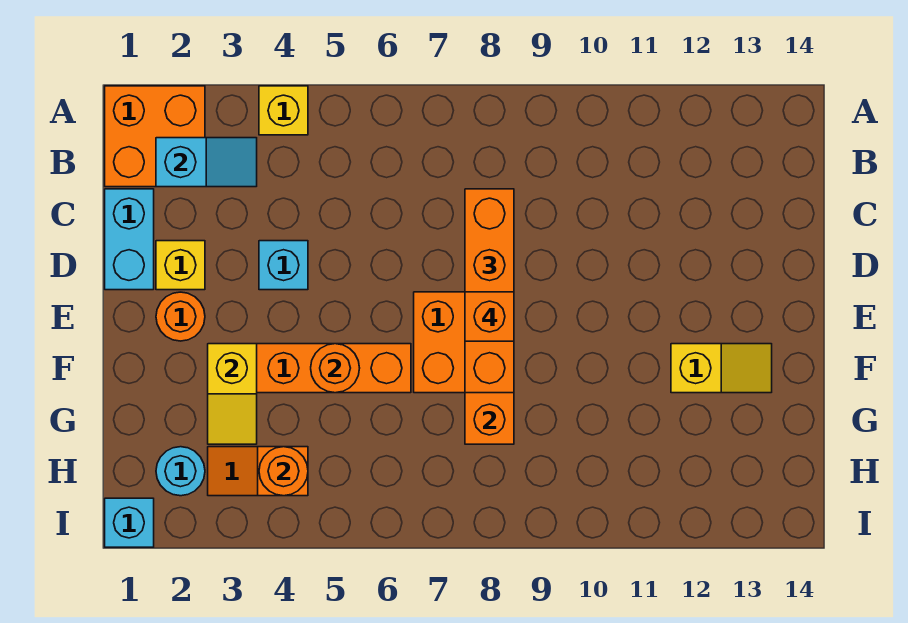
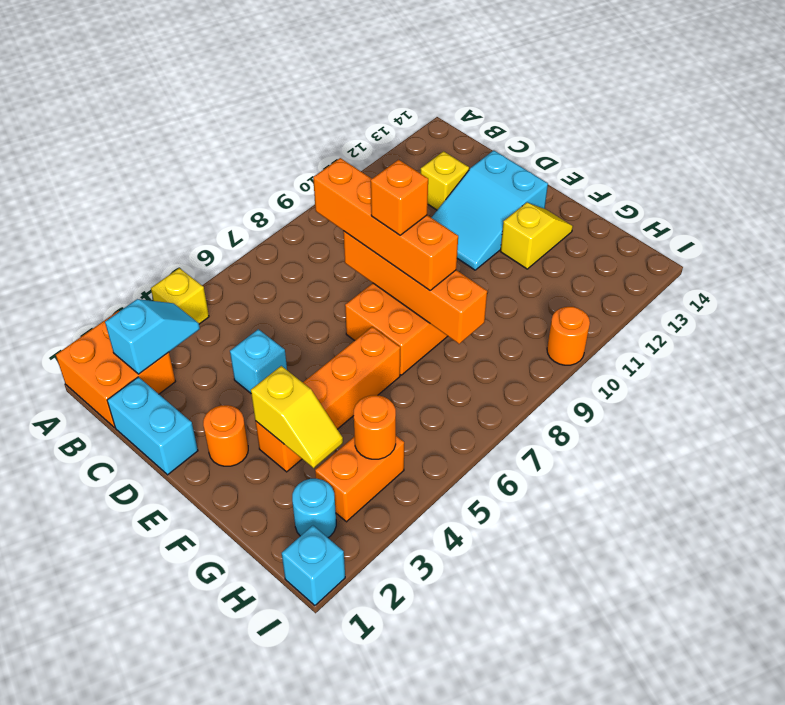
yellow 1x1 brick [156,241,205,290] -> yellow 1x1 brick moved to [421,151,469,210]
none -> cyan 2x3 slope [432,150,548,270]
orange 1x1 round brick [311,344,360,393] -> orange 1x1 round brick moved to [547,307,590,365]
orange 1x2 slope [208,447,308,496] -> orange 1x2 brick [315,436,404,522]

